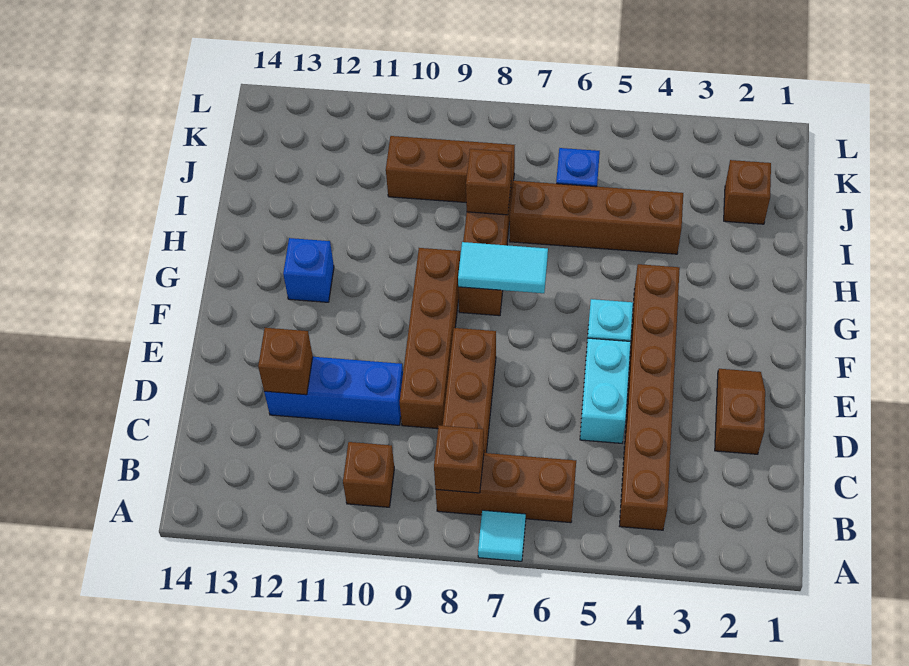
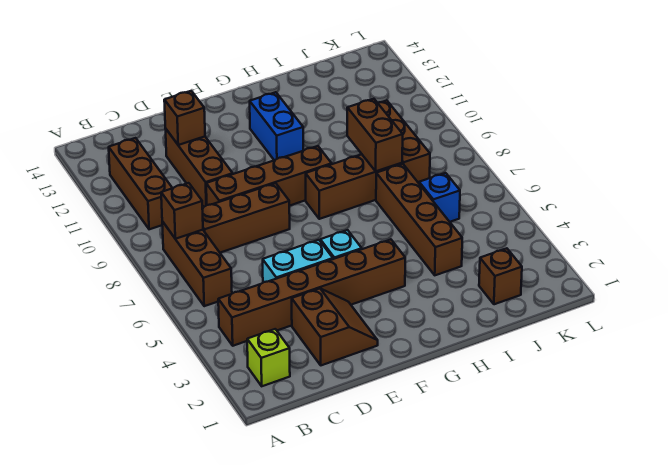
cyan 1x1 tile [478,510,526,561] -> none
none -> lime 1x1 brick [247,329,290,386]
brown 1x1 brick [343,442,394,507] -> brown 1x3 brick [109,138,172,229]
brown 1x2 slope [715,369,765,454] -> brown 2x2 slope [292,289,378,365]
blue 1x3 brick [264,357,403,425] -> brown 1x3 brick [166,129,233,207]
cyan 1x2 tile [458,242,548,293] -> none
blue 1x1 brick [283,238,334,302] -> blue 1x2 brick [250,92,303,160]
brown 1x1 brick [466,149,512,215] -> brown 1x2 brick [347,99,403,171]

